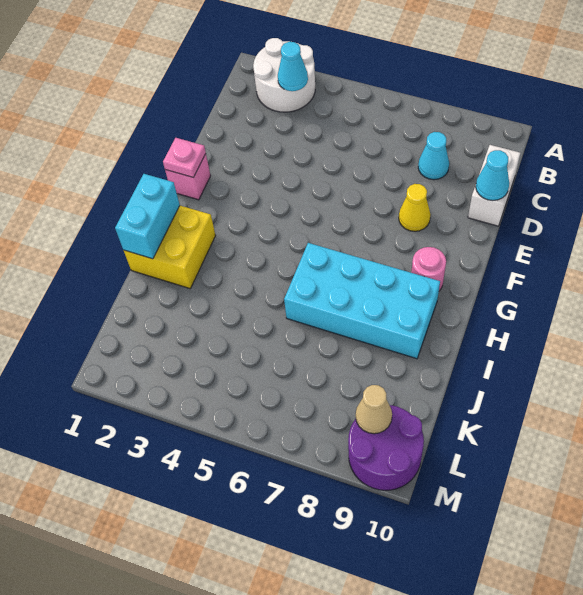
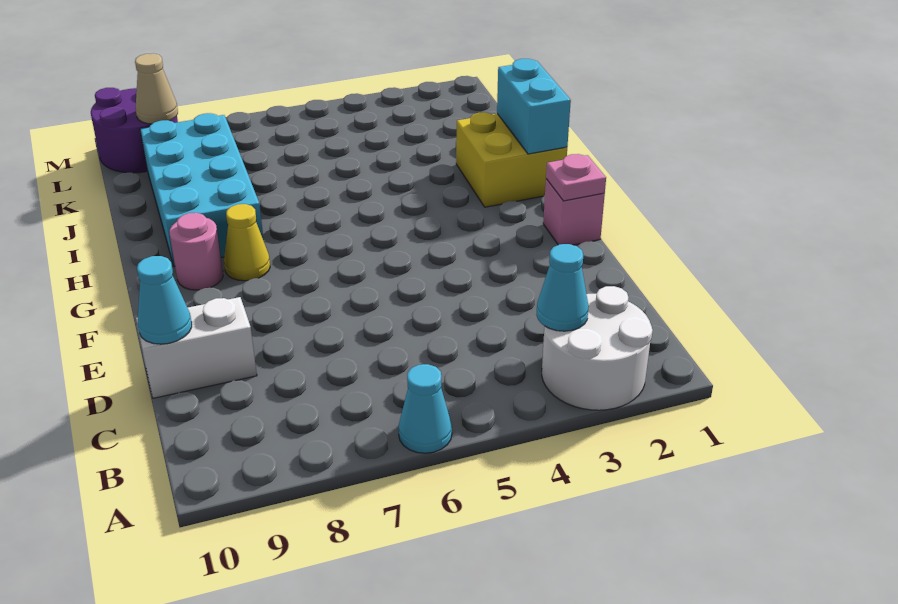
cyan 1x1 cone [418,132,449,180] -> cyan 1x1 cone moved to [398,364,452,453]
white 1x2 brick [468,145,520,226] -> white 1x2 brick turned to [136,297,257,398]
yellow 1x1 cone [399,184,431,231] -> yellow 1x1 cone moved to [224,204,270,281]
cyan 2x4 brick [284,243,440,359] -> cyan 2x4 brick turned to [140,113,264,267]

